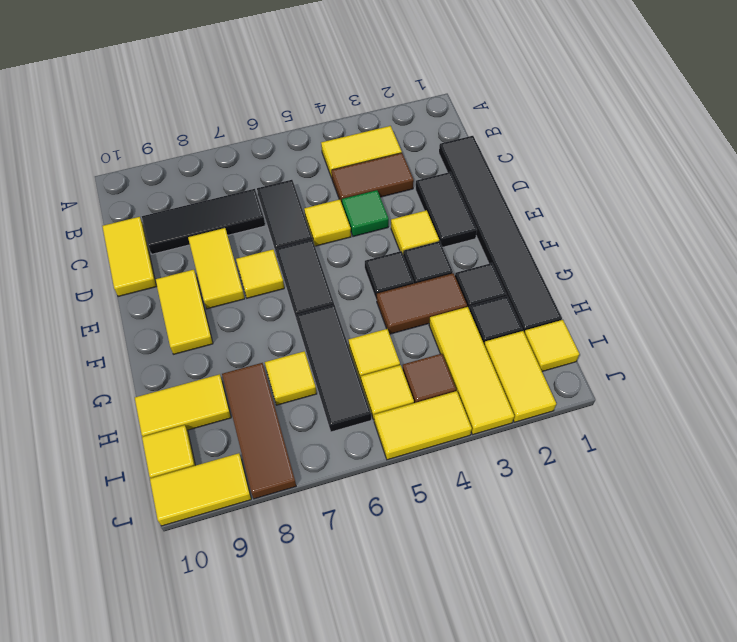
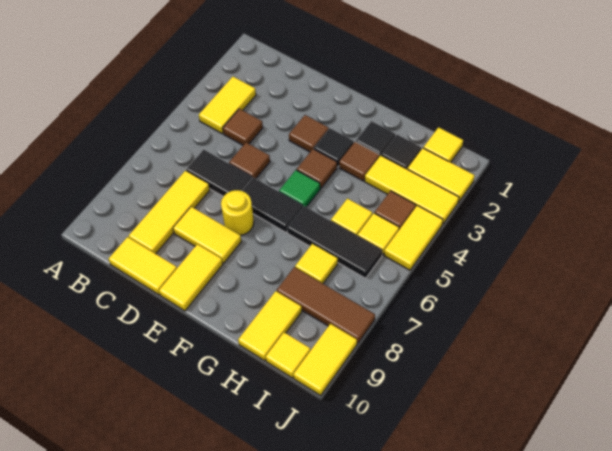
black 1x6 tile [439,136,562,333] -> none
brown 1x2 tile [331,153,414,203] -> brown 1x1 tile [223,109,263,145]
black 1x3 tile [142,189,265,254] -> yellow 1x3 tile [129,171,210,254]
black 1x2 tile [415,172,477,247] -> none
green 1x1 tile [342,190,389,237] -> green 1x1 tile moved to [279,170,320,207]
yellow 1x1 tile [304,199,351,246] -> brown 1x1 tile [229,142,270,179]
yellow 1x1 tile [391,210,439,253] -> brown 1x1 tile [289,115,329,152]
yellow 1x1 tile [236,250,284,298] -> yellow 1x1 round brick [221,190,254,236]
yellow 1x2 tile [156,270,213,354] -> yellow 1x2 tile turned to [159,244,223,311]
black 1x1 tile [365,251,414,300] -> brown 1x1 tile [297,149,337,188]
brown 1x2 tile [377,273,467,334] -> brown 1x1 tile [339,142,379,181]

